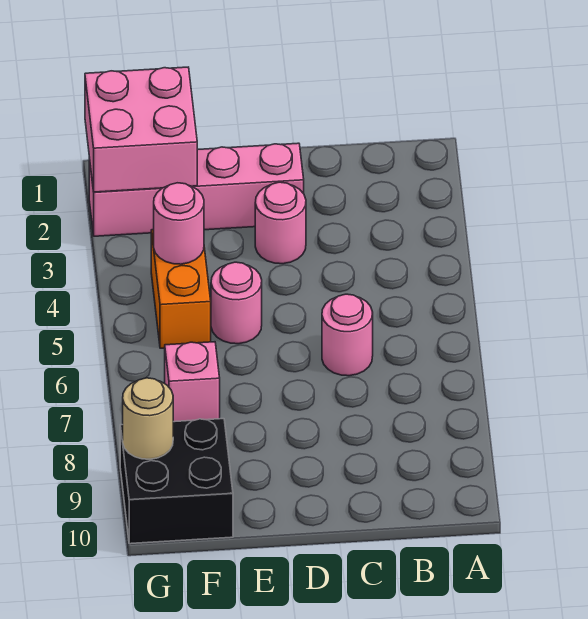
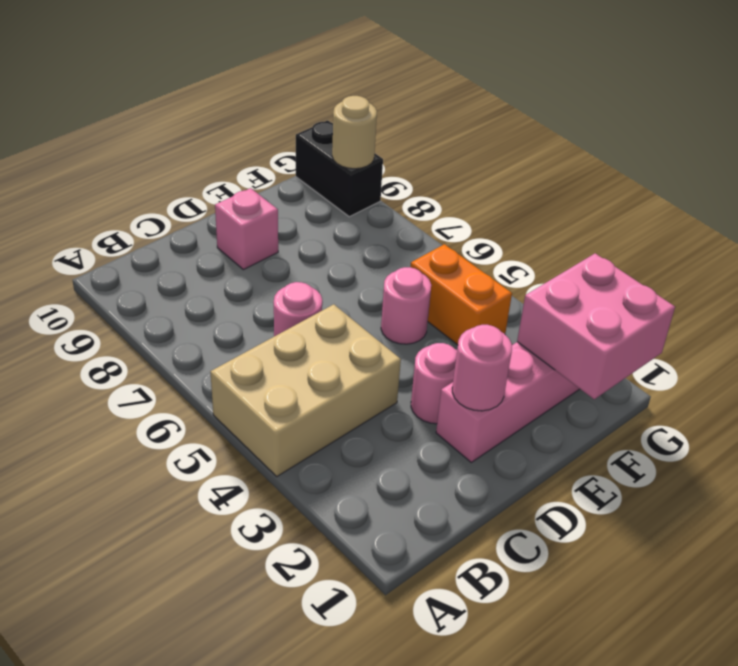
none -> tan 2x3 brick [210,304,401,476]
pink 1x1 round brick [154,183,204,264] -> pink 1x1 round brick moved to [452,325,512,411]
pink 1x1 brick [165,342,220,422] -> pink 1x1 brick moved to [215,188,278,270]
black 2x2 brick [120,419,233,544] -> black 1x2 brick [296,120,383,217]

